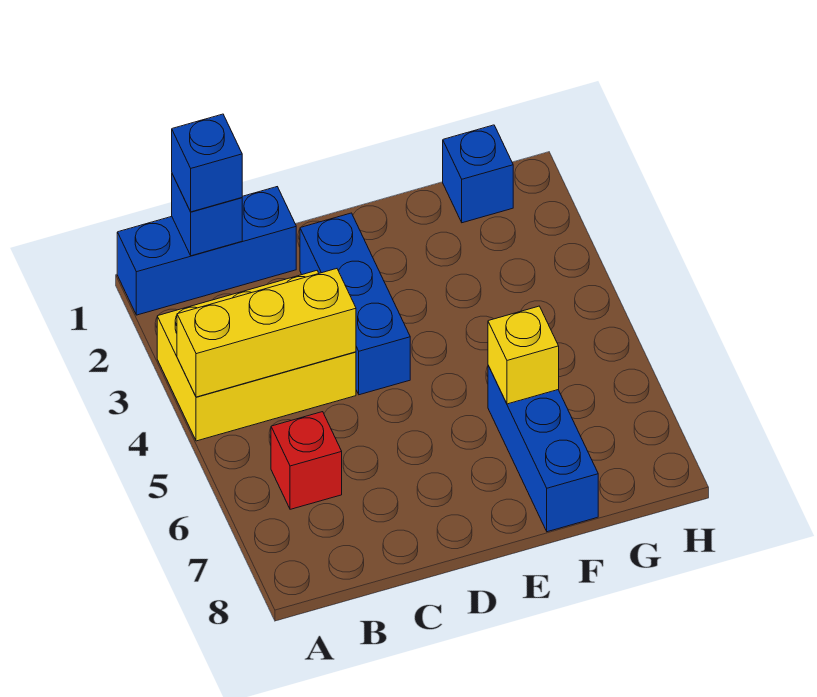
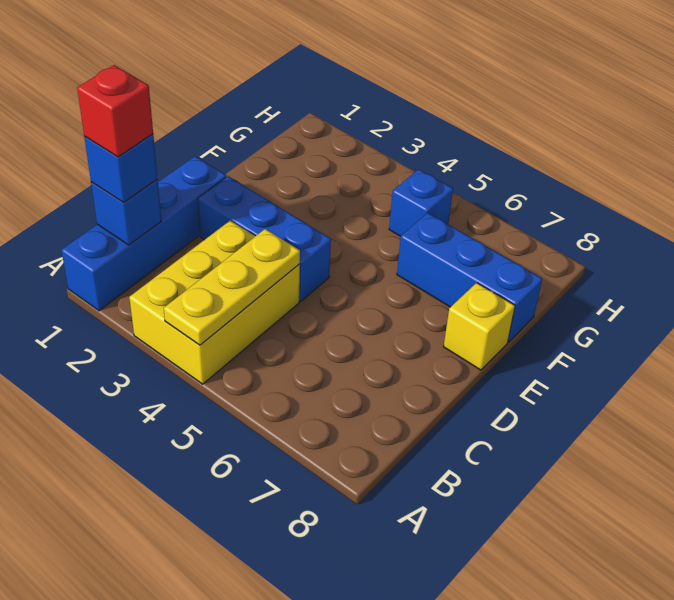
blue 1x3 brick [117,187,296,315] -> blue 1x4 brick [61,156,226,311]
yellow 1x3 brick [177,269,356,397] -> yellow 1x3 plate [164,229,300,345]
red 1x1 brick [271,412,342,509] -> red 1x1 brick moved to [77,65,153,157]
yellow 1x1 brick [488,306,559,404] -> yellow 1x1 brick moved to [444,283,515,370]
blue 1x1 brick [443,125,513,223] -> blue 1x1 brick moved to [389,169,453,236]

